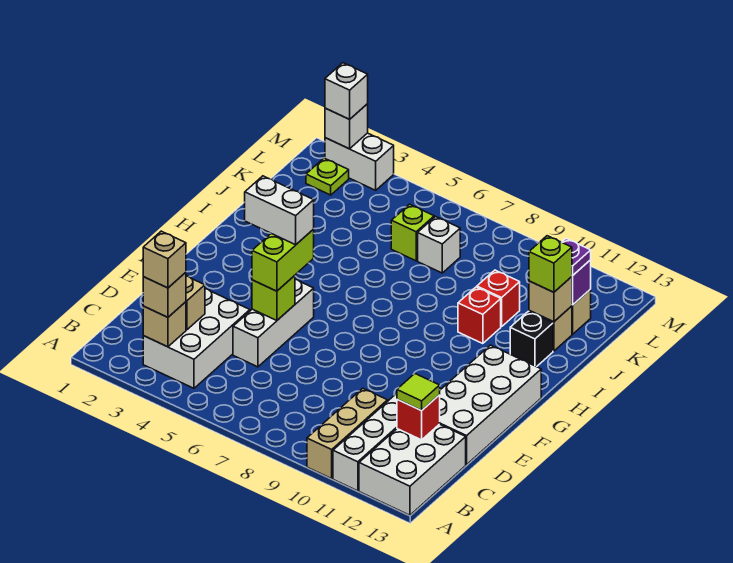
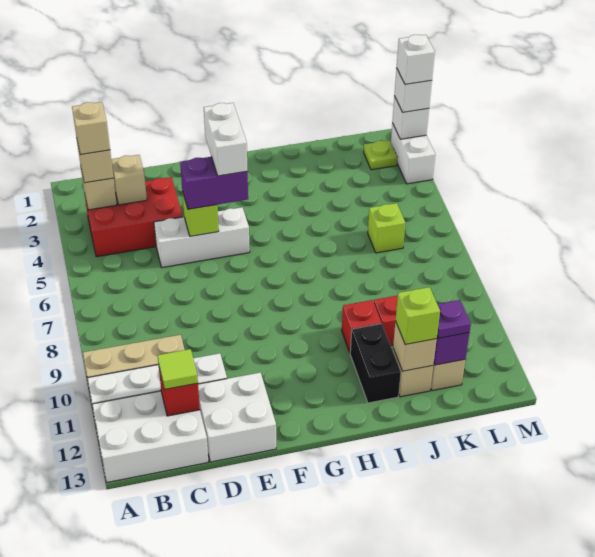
white 2x3 brick [143,289,250,388] -> red 2x3 brick [85,177,183,257]
white 2x4 brick [440,345,541,465] -> white 2x2 brick [198,372,276,462]
lime 1x2 brick [252,229,314,291] -> purple 1x2 brick [180,157,248,209]
black 1x1 brick [510,311,553,367] -> black 1x2 brick [350,324,401,403]
white 1x1 brick [418,217,460,273] -> white 1x1 brick moved to [397,35,435,84]

